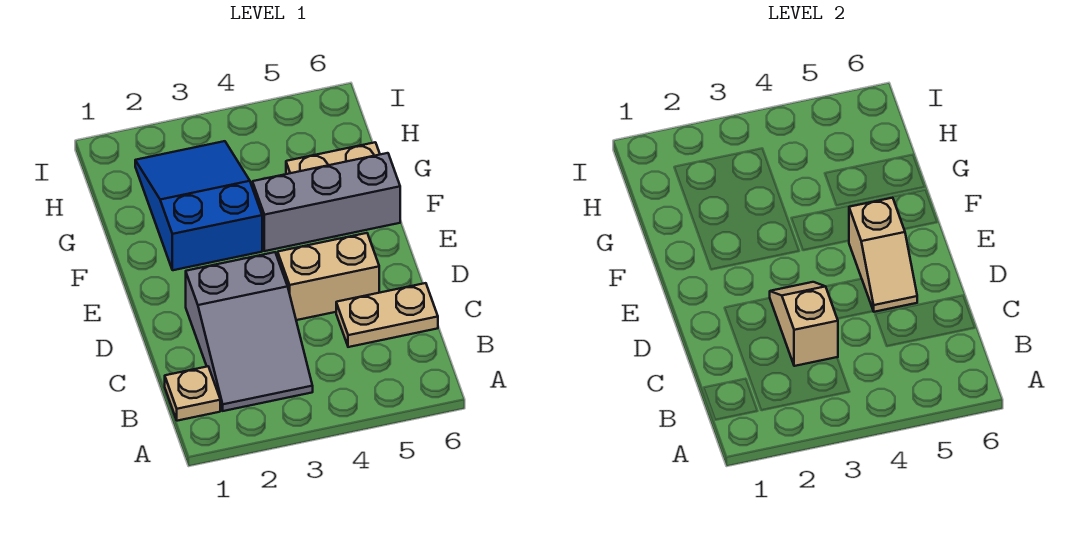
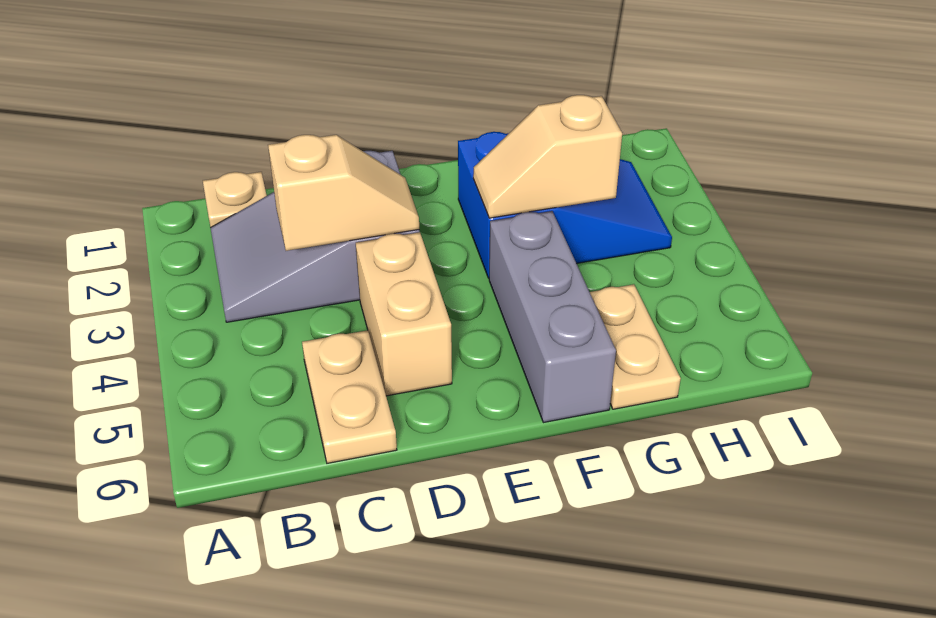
tan 1x2 slope [849,198,917,312] -> tan 1x2 slope moved to [473,95,622,218]

